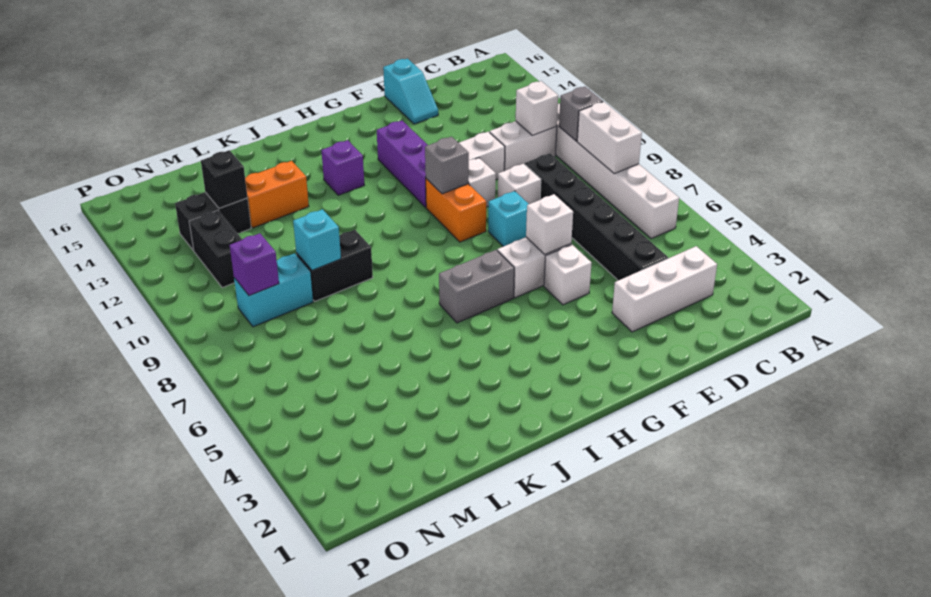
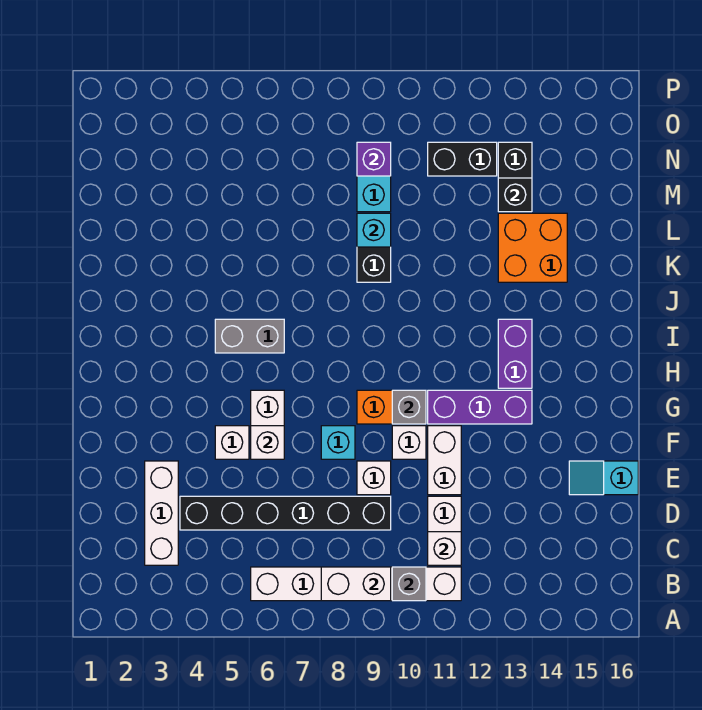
grey 1x2 brick [439,250,514,323] -> grey 1x2 brick turned to [215,319,284,353]
purple 1x1 brick [321,140,364,195] -> purple 1x2 brick [498,319,532,388]
orange 1x2 brick [245,161,309,228] -> orange 2x2 brick [498,213,567,282]

